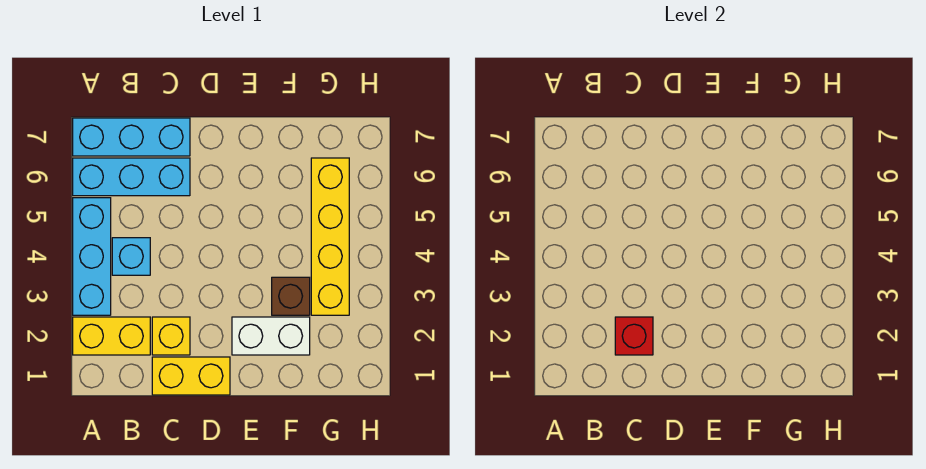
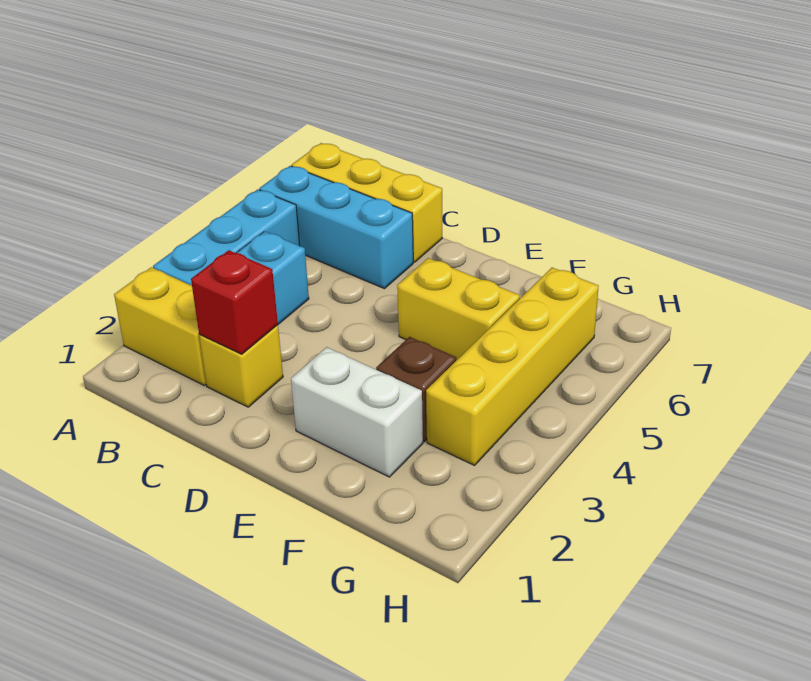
cyan 1x3 brick [73,118,190,156] -> yellow 1x3 brick [292,143,442,262]
yellow 1x2 brick [152,357,230,395] -> yellow 1x2 brick moved to [397,258,520,360]

